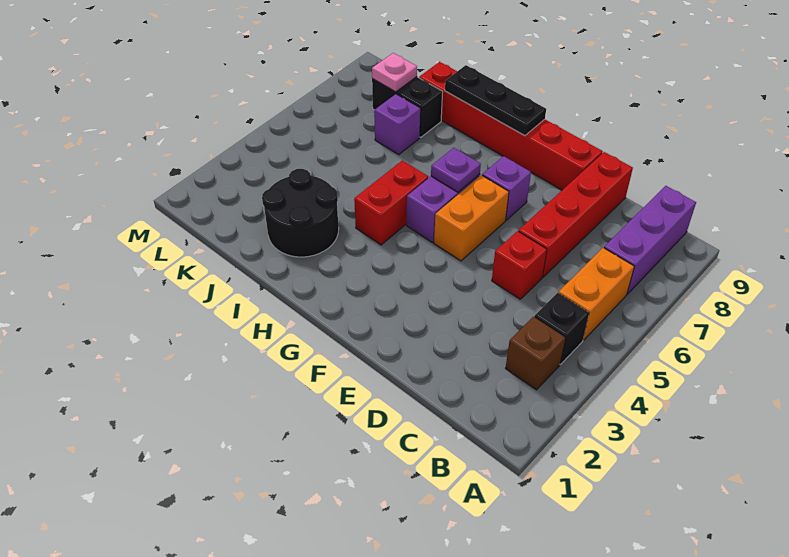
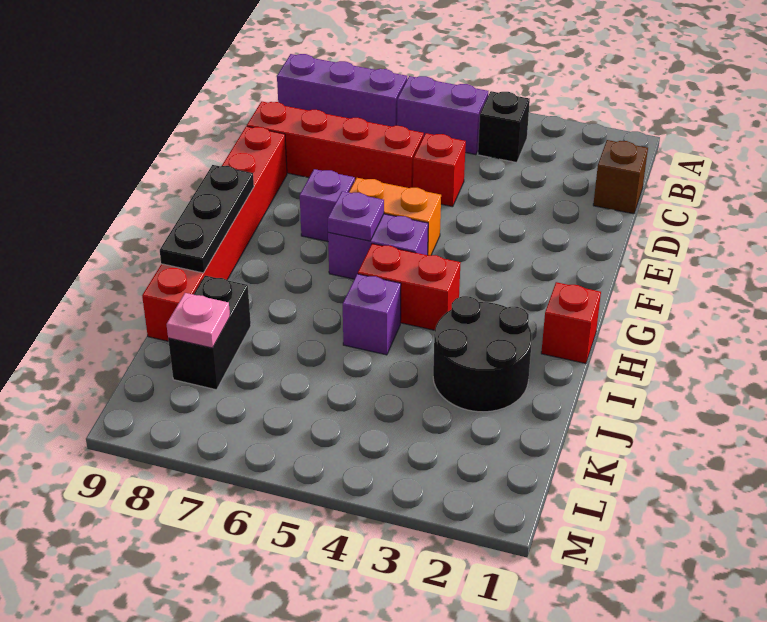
brown 1x1 brick [506,317,565,390] -> brown 1x1 brick moved to [593,140,648,214]
orange 1x2 brick [558,248,634,340] -> purple 1x2 brick [397,76,488,155]
none -> red 1x1 brick [541,282,601,364]
purple 1x1 brick [374,94,421,154] -> purple 1x1 brick moved to [343,274,401,355]

